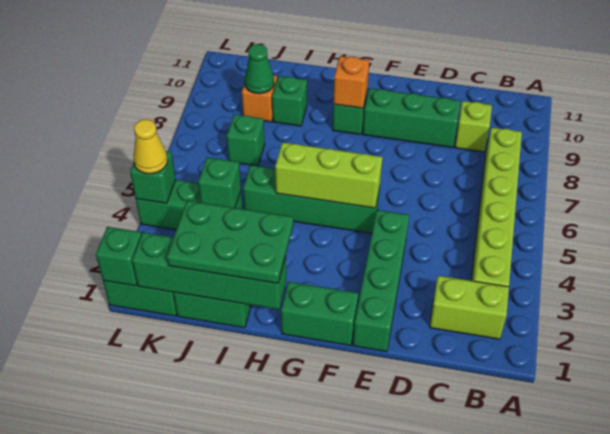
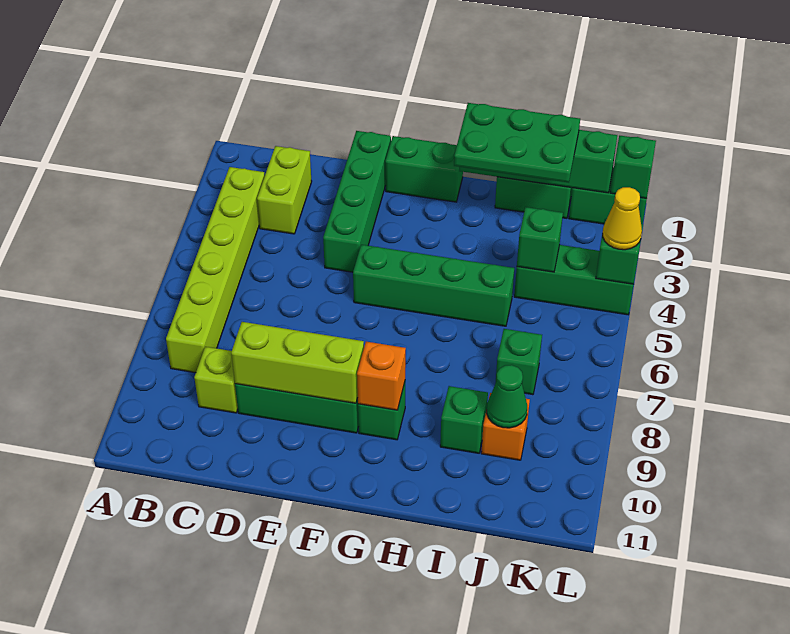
lime 1x2 brick [430,276,509,339] -> lime 1x2 brick turned to [257,146,312,234]
lime 1x3 brick [275,142,382,208] -> lime 1x3 brick moved to [231,322,364,403]

